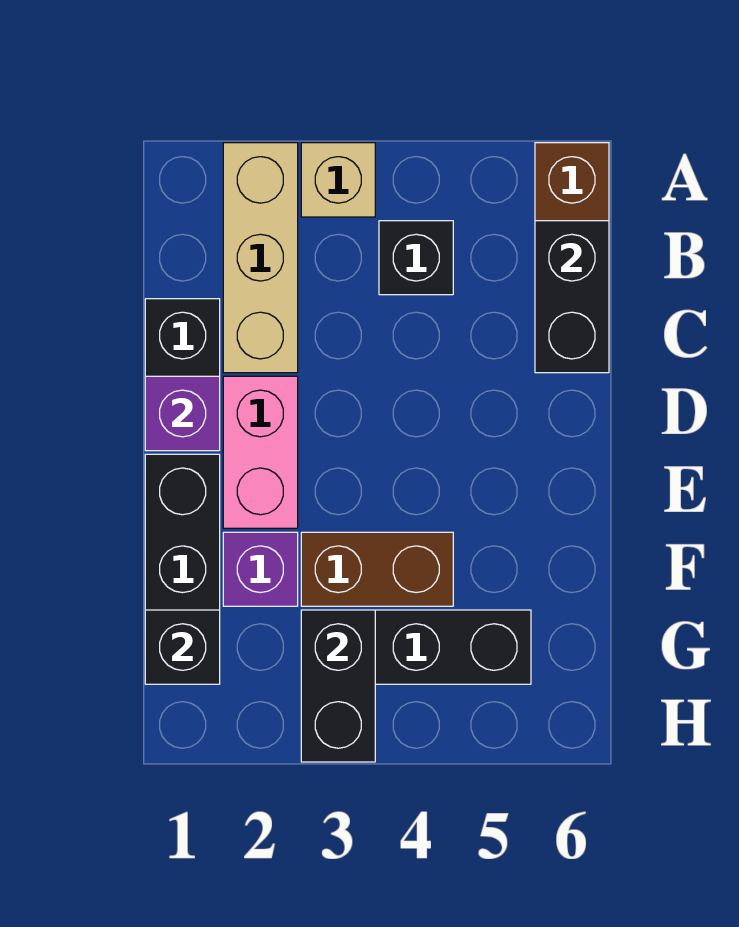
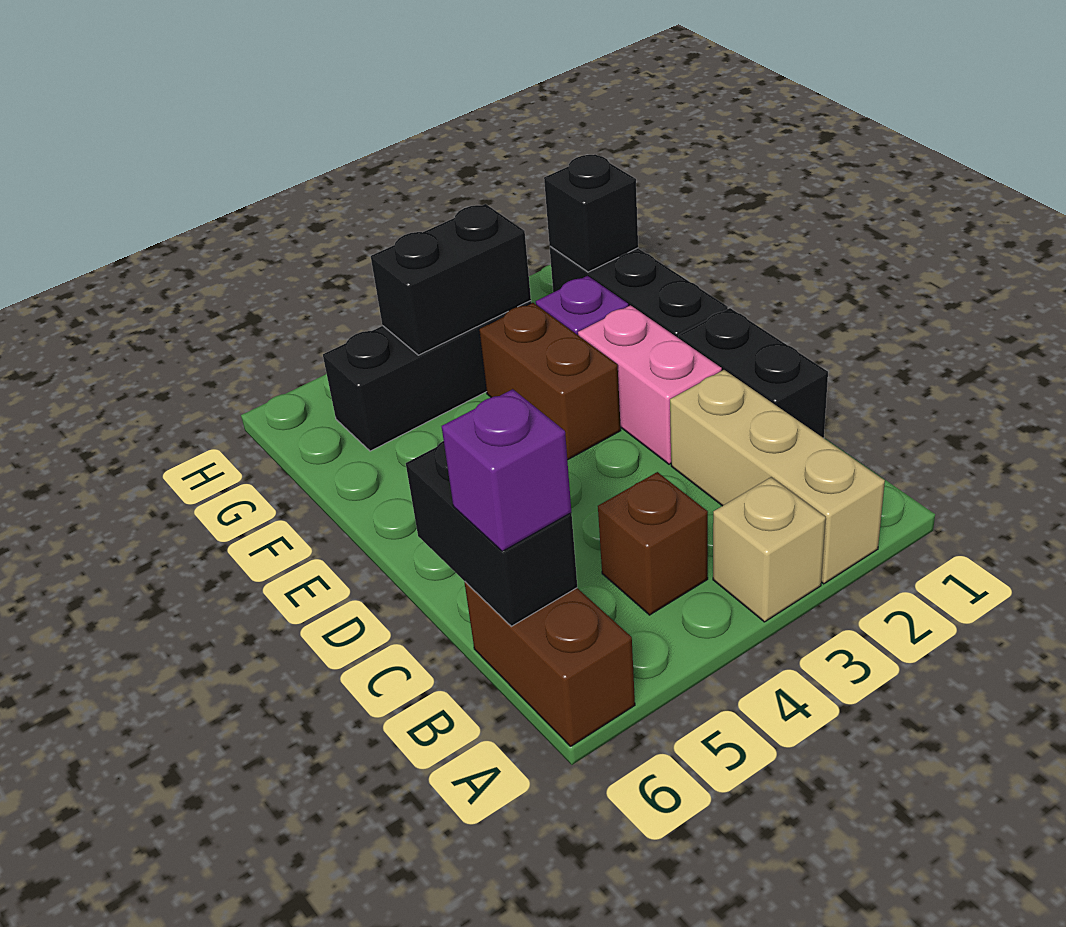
black 1x1 brick [379,221,453,295] -> brown 1x1 brick [598,472,708,615]
purple 1x1 brick [145,376,220,451] -> purple 1x1 brick moved to [442,389,571,551]
brown 1x2 brick [301,532,453,606] -> brown 1x2 brick turned to [479,303,621,460]
black 1x2 brick [301,610,375,762] -> black 1x2 brick turned to [371,204,531,355]

